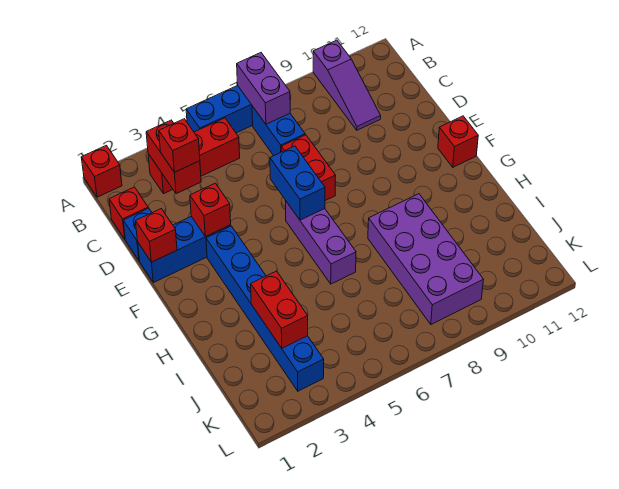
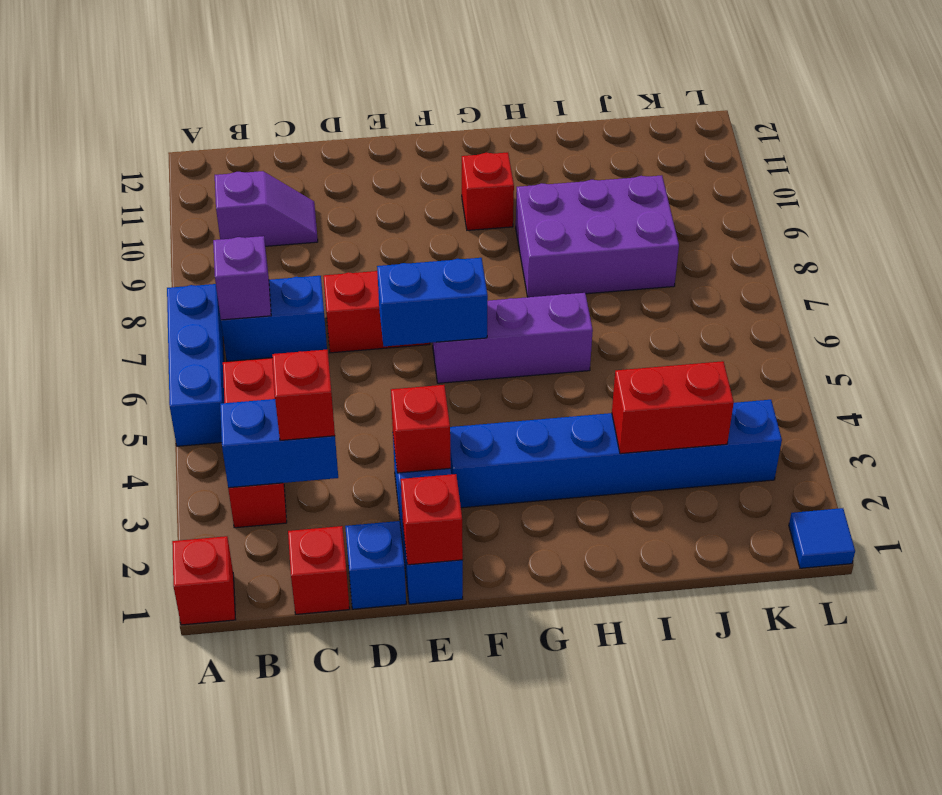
purple 1x2 brick [237,53,290,124] -> purple 1x1 brick [213,236,271,320]
purple 1x3 slope [313,40,381,130] -> purple 1x2 slope [215,171,318,246]
red 1x2 brick [146,120,201,194] -> blue 1x2 brick [220,399,338,488]
red 1x1 brick [438,116,478,167] -> red 1x1 brick moved to [462,152,514,230]
purple 2x4 brick [368,194,483,324] -> purple 2x3 brick [516,175,679,297]
none -> blue 1x1 tile [789,508,855,568]

